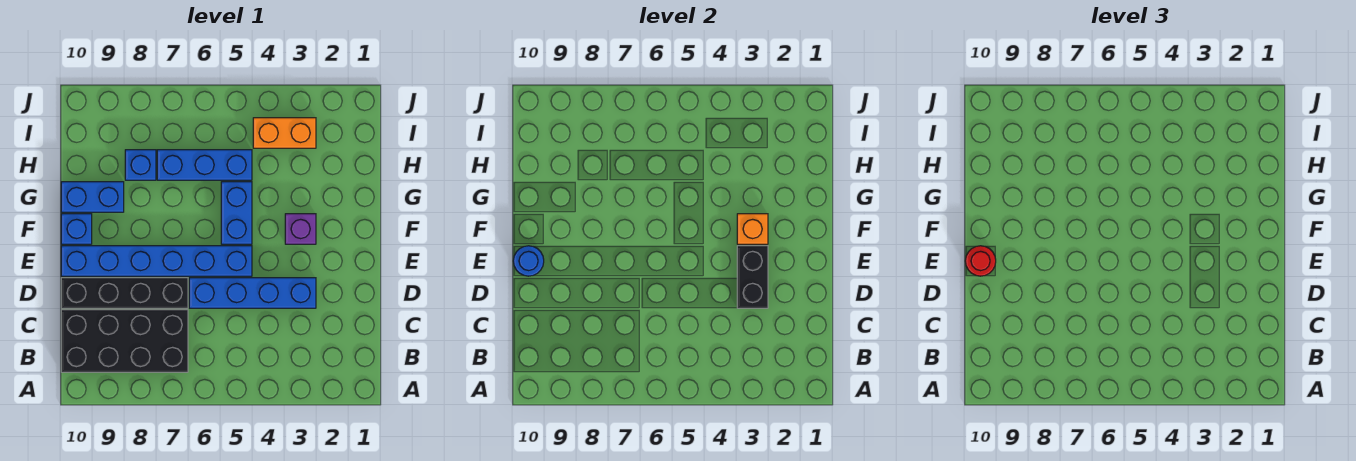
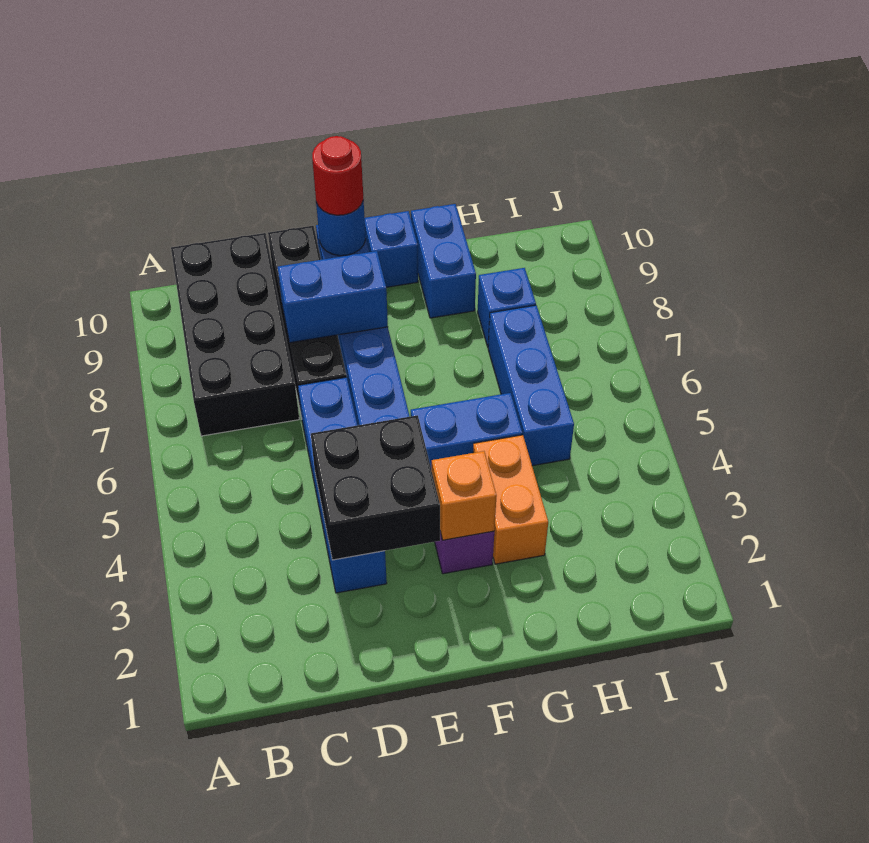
black 1x2 brick [737,246,768,308] -> black 2x2 brick [311,415,440,560]
none -> blue 1x2 brick [278,251,388,343]
orange 1x2 brick [253,118,316,148] -> orange 1x2 brick moved to [473,435,548,564]

